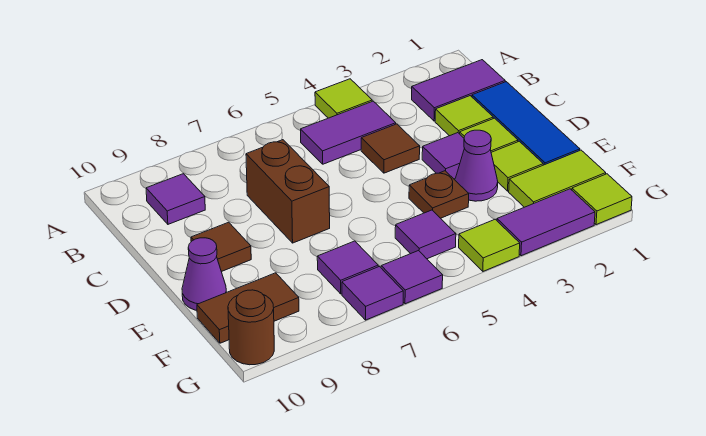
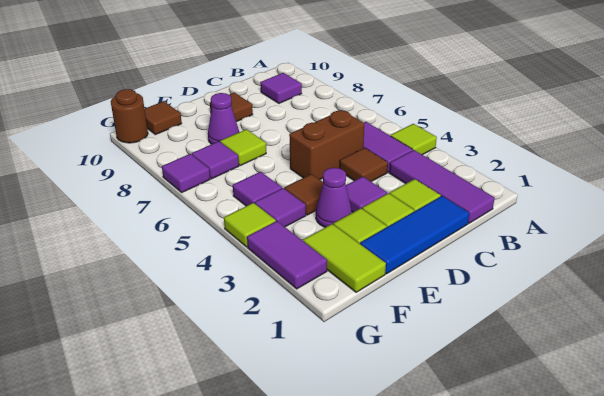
purple 1x2 tile [412,60,505,121] -> purple 1x3 tile [389,150,495,223]
brown 1x2 brick [246,140,330,243] -> brown 1x2 brick moved to [289,110,364,179]
brown 1x1 plate [409,171,469,218] -> brown 1x1 tile [284,174,323,215]
purple 1x1 cone [182,238,226,310] -> purple 1x1 cone moved to [208,93,239,144]
brown 1x2 tile [197,273,299,343] -> brown 1x1 tile [145,101,182,135]
lime 1x1 tile [572,174,632,225] -> lime 1x1 tile moved to [220,129,266,165]
purple 1x1 tile [381,251,443,304] -> purple 1x1 tile moved to [255,188,306,227]

